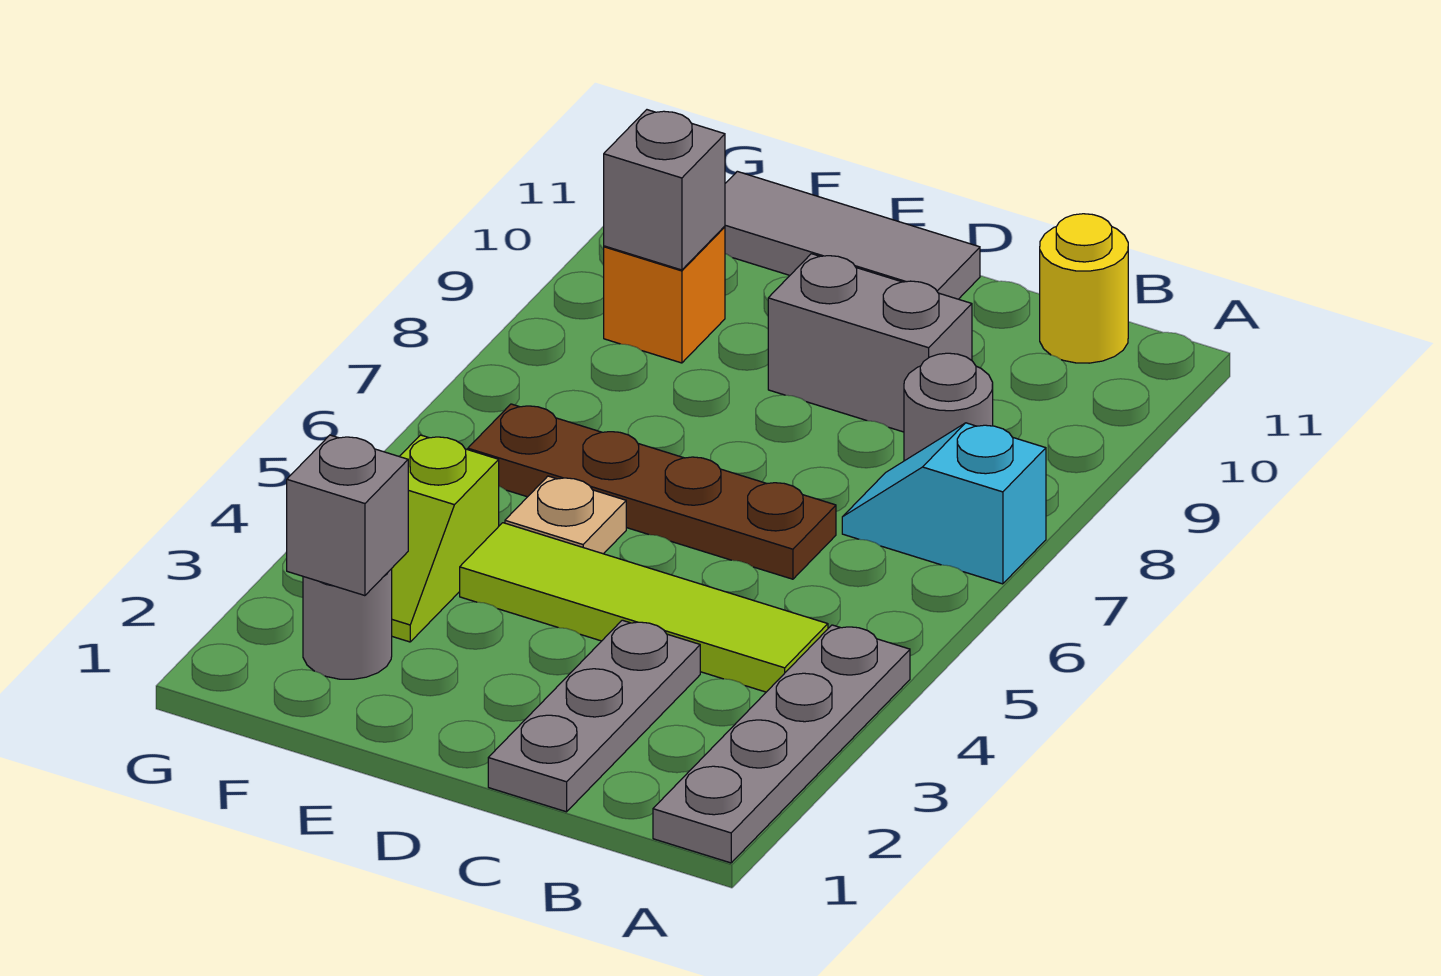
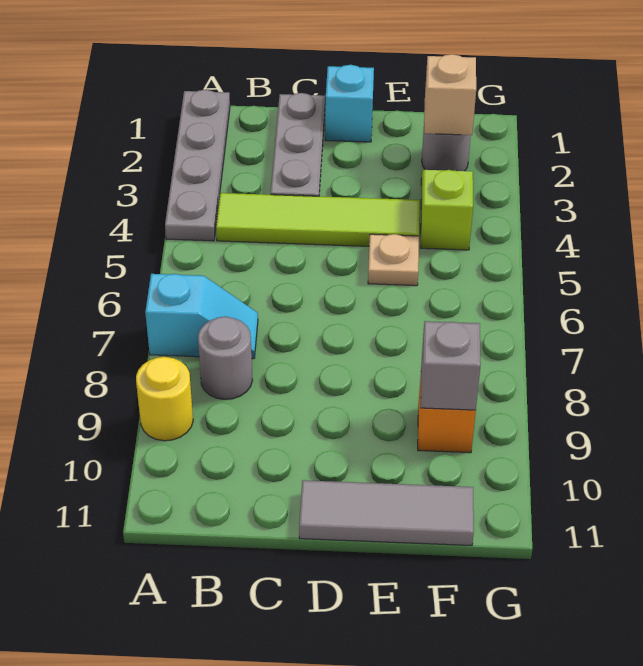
yellow 1x1 round brick [1040,214,1128,363] -> yellow 1x1 round brick moved to [136,357,193,441]
brown 1x4 plate [468,404,836,579] -> none
grey 1x2 brick [768,254,972,432] -> none
none -> cyan 1x1 brick [325,65,374,142]
grey 1x1 brick [287,435,408,596] -> tan 1x1 brick [424,54,476,135]

